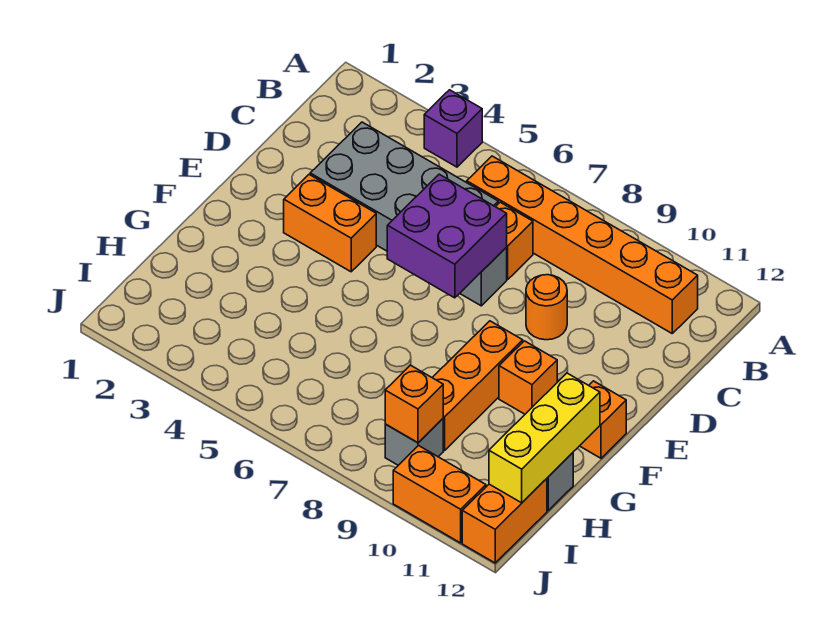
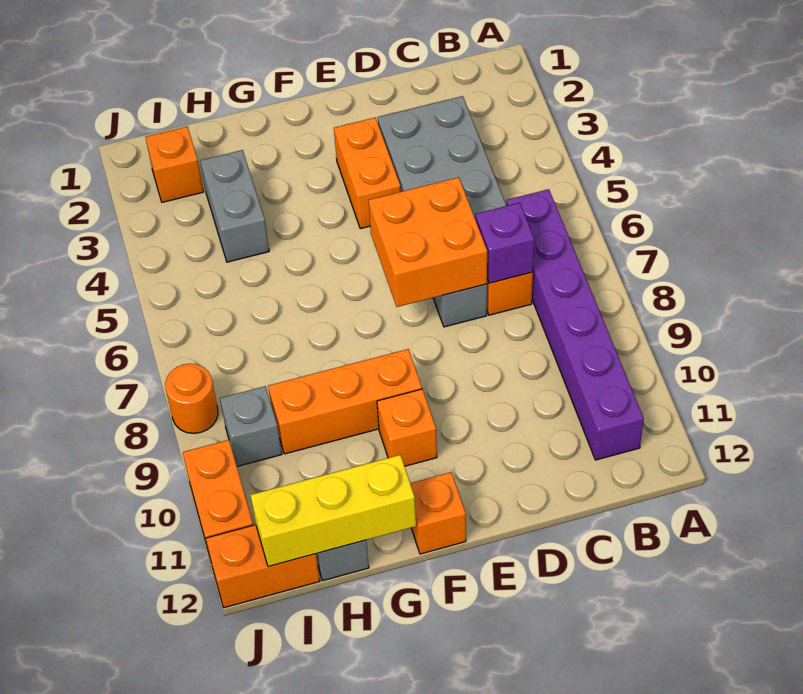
purple 1x1 brick [424,90,482,167] -> purple 1x1 brick moved to [476,203,534,283]
orange 1x6 brick [467,156,698,333] -> purple 1x6 brick [506,189,644,460]
purple 2x2 brick [387,174,507,298] -> orange 2x2 brick [369,177,487,307]
orange 1x1 round brick [526,275,567,340] -> orange 1x1 round brick moved to [165,364,218,433]
none -> grey 1x2 brick [200,150,269,262]
orange 1x1 brick [385,365,443,443] -> orange 1x1 brick moved to [145,127,203,202]

